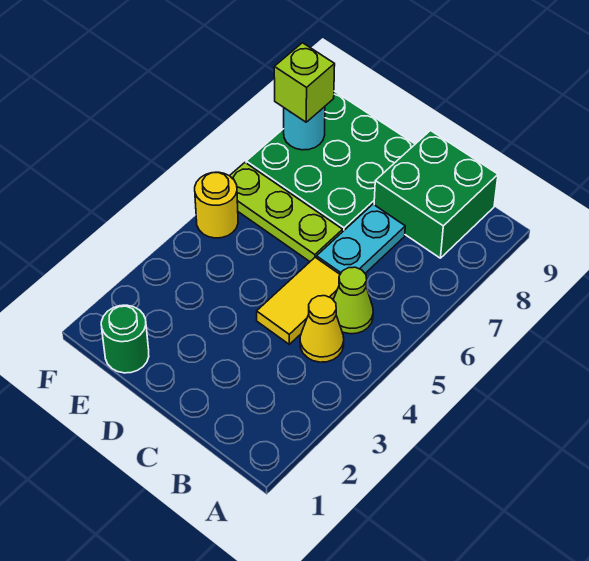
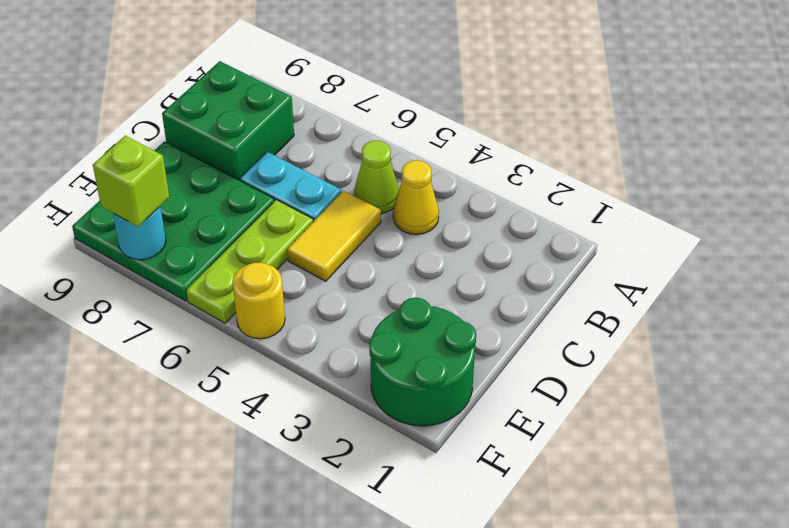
yellow 1x2 tile [257,257,340,344] -> yellow 1x2 tile turned to [287,191,381,281]
green 1x1 round brick [101,305,149,373] -> green 2x2 round brick [369,298,476,426]

